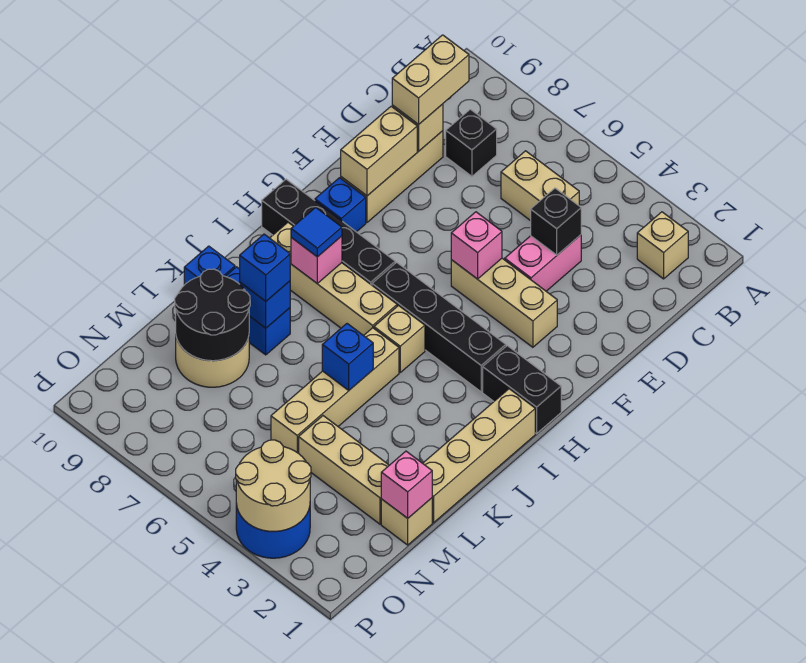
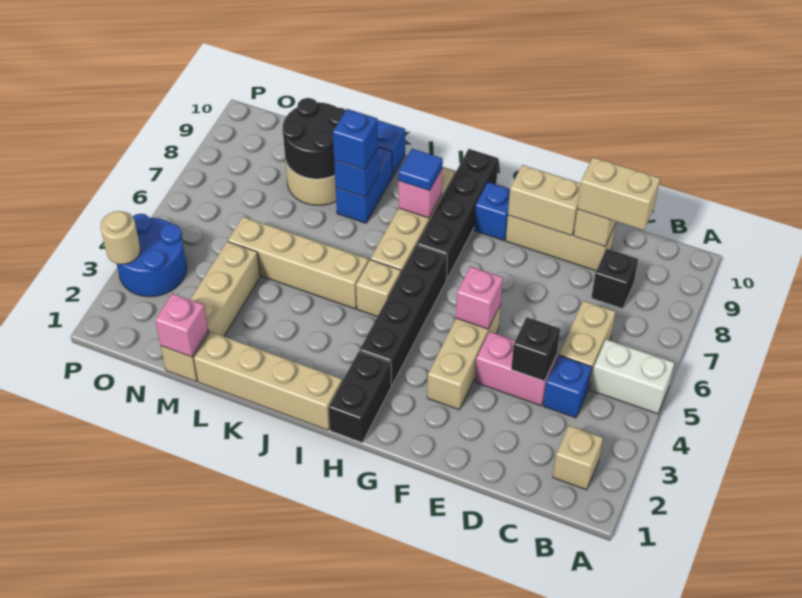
none -> white 1x2 brick [590,340,674,414]
blue 1x1 brick [322,324,373,390] -> blue 1x1 brick moved to [543,355,592,418]
tan 2x2 round brick [236,440,311,532] -> tan 1x1 round brick [100,211,140,264]

